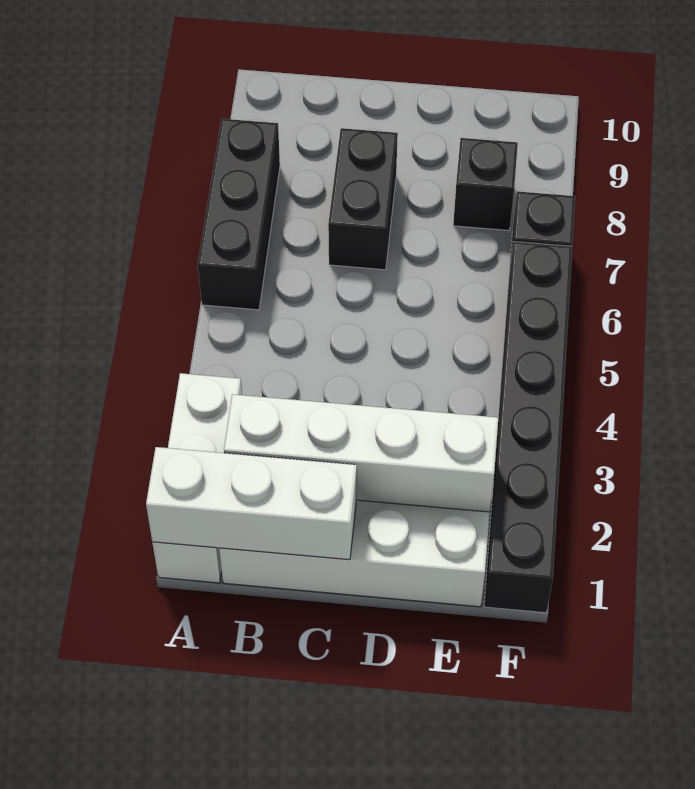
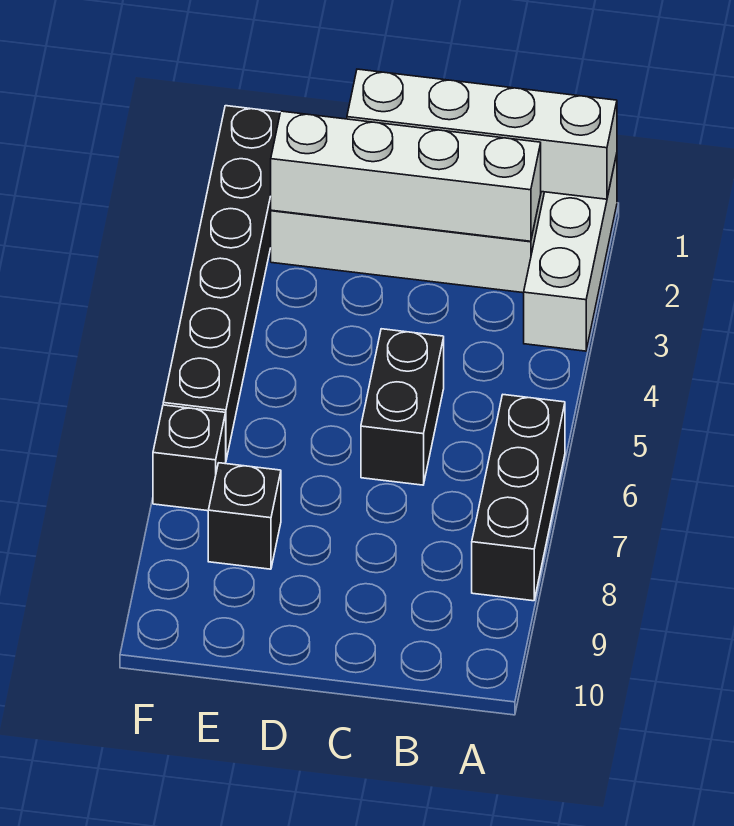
white 1x3 brick [146,447,357,560] -> white 1x4 brick [347,69,617,199]
black 1x2 brick [328,128,398,270] -> black 1x2 brick moved to [361,329,444,485]

